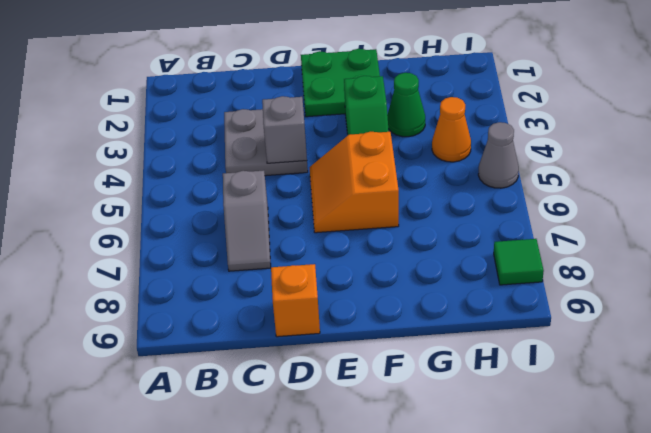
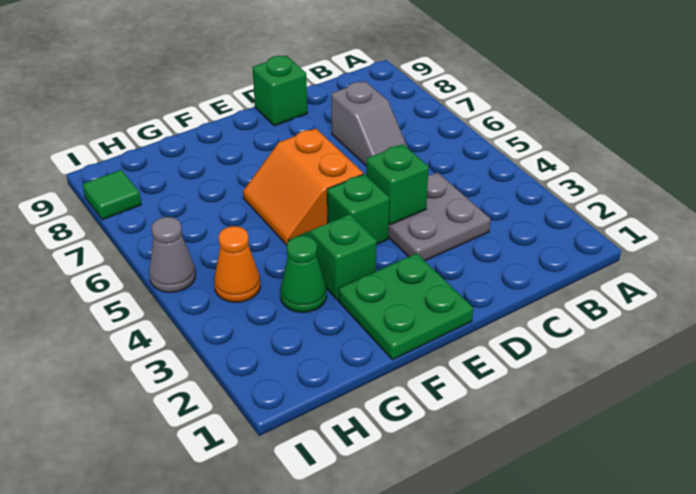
grey 1x2 slope [223,171,271,271] -> grey 1x2 slope turned to [331,81,408,165]
grey 1x1 brick [262,96,307,163] -> green 1x1 brick [366,144,429,225]
orange 1x1 brick [271,264,320,337] -> green 1x1 brick [252,55,307,126]
none -> green 1x1 brick [327,174,389,244]
orange 2x2 slope [310,132,399,233] -> orange 2x2 slope turned to [243,128,363,245]

